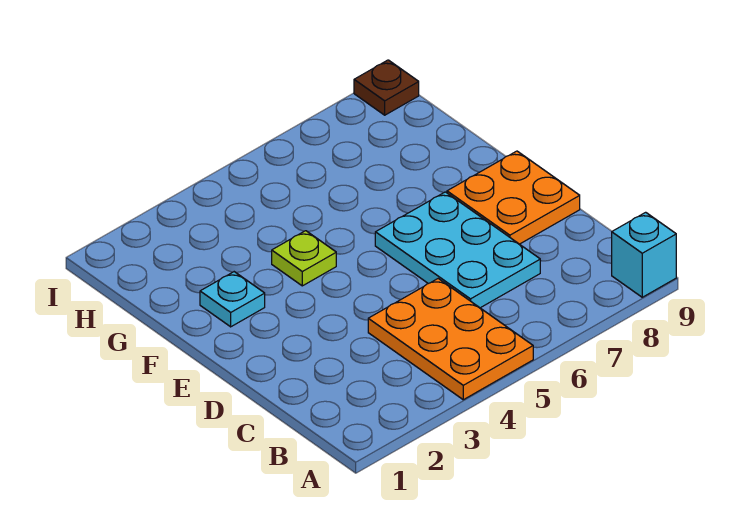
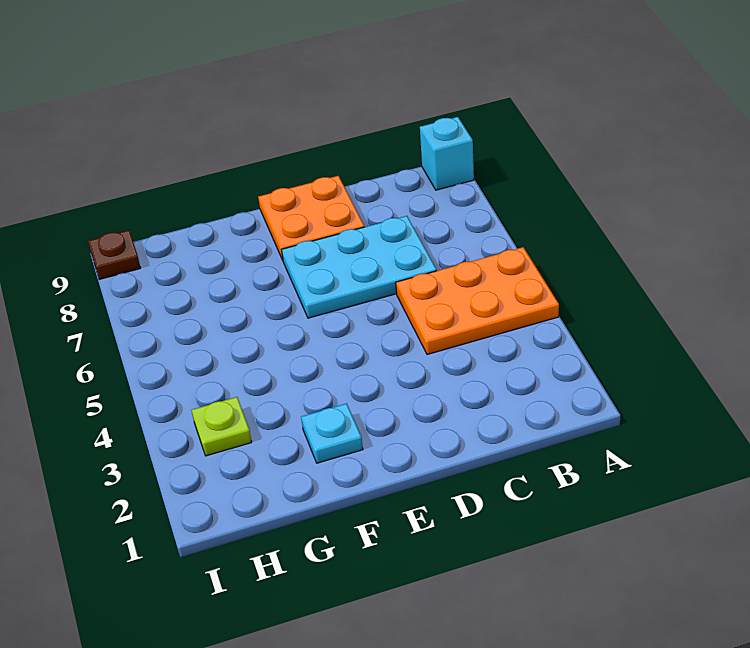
lime 1x1 plate [272,231,336,286] -> lime 1x1 plate moved to [192,397,252,456]

